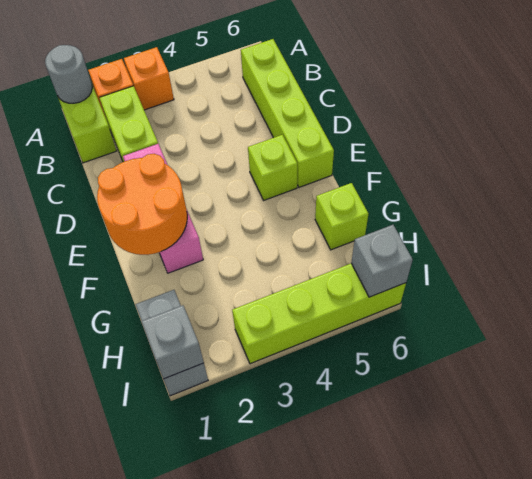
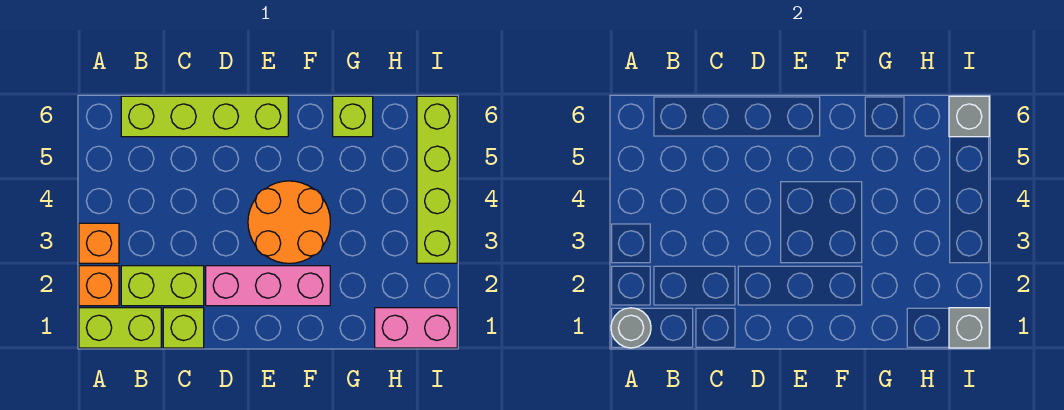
orange 2x2 round brick [97,154,187,255] -> orange 2x2 round brick moved to [248,181,330,263]
lime 1x1 brick [248,135,297,200] -> lime 1x1 brick moved to [163,308,204,348]
grey 1x2 brick [136,290,208,396] -> pink 1x2 brick [375,308,457,348]

